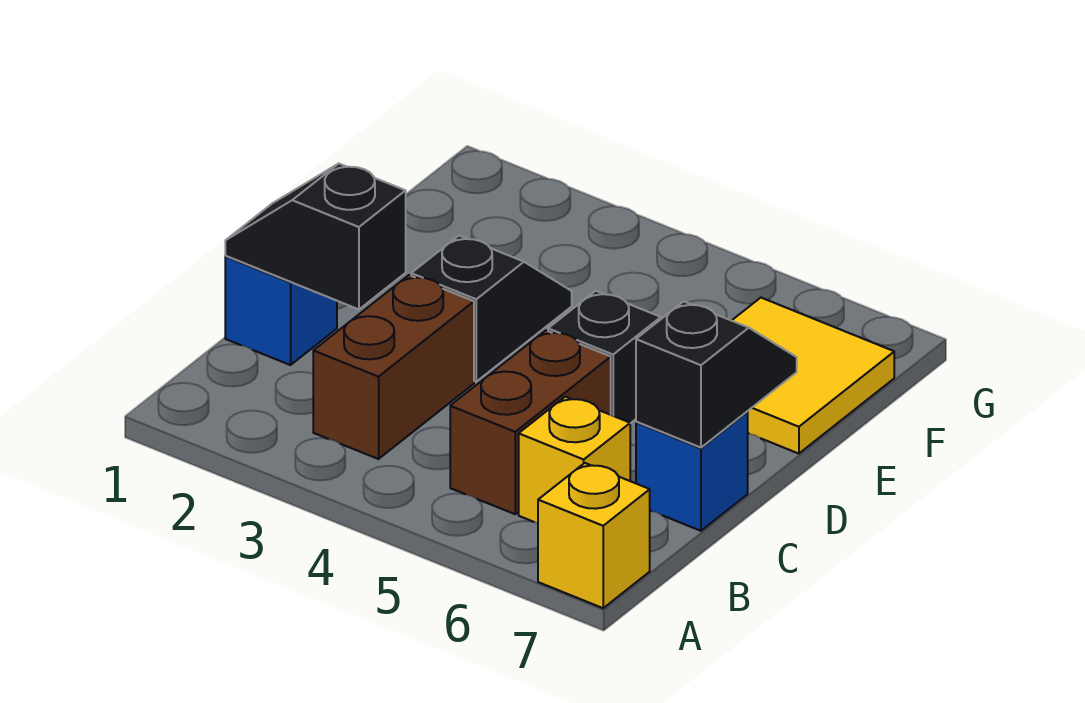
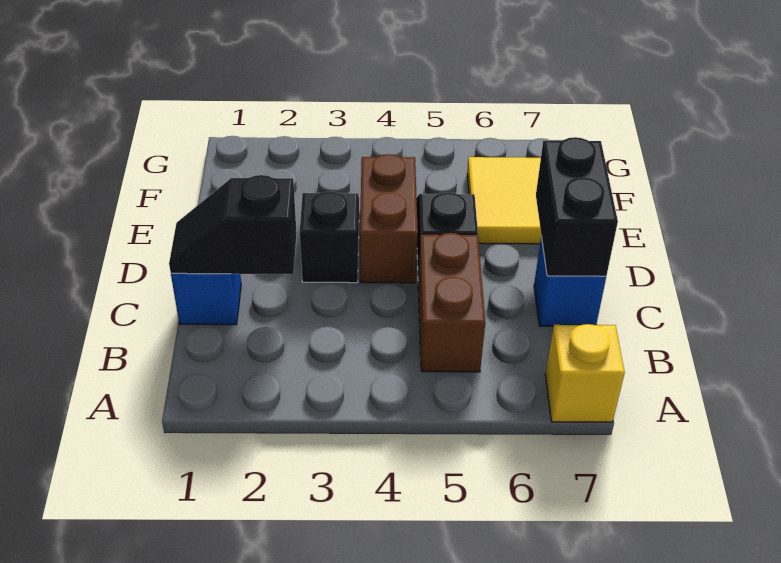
brown 1x2 brick [313,275,474,459] -> brown 1x2 brick moved to [360,154,418,283]
yellow 1x1 brick [519,397,630,523] -> none
black 1x2 slope [636,301,797,448] -> black 1x2 brick [536,137,618,276]

